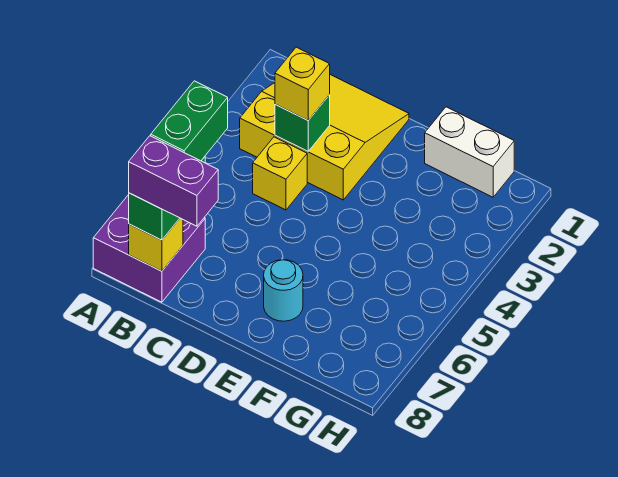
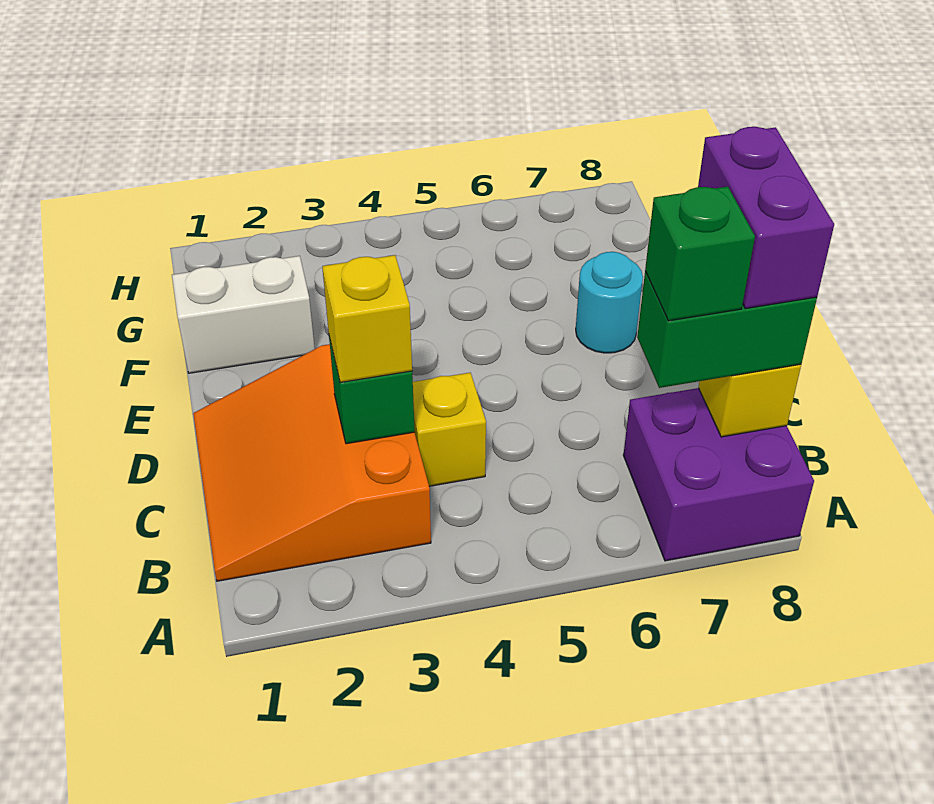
yellow 3x3 slope [240,75,409,200] -> orange 3x3 slope [193,344,431,581]
green 1x2 brick [151,81,228,161] -> green 1x1 brick [645,187,755,321]
white 1x2 brick [425,107,514,197] -> white 1x2 brick turned to [172,256,315,373]

